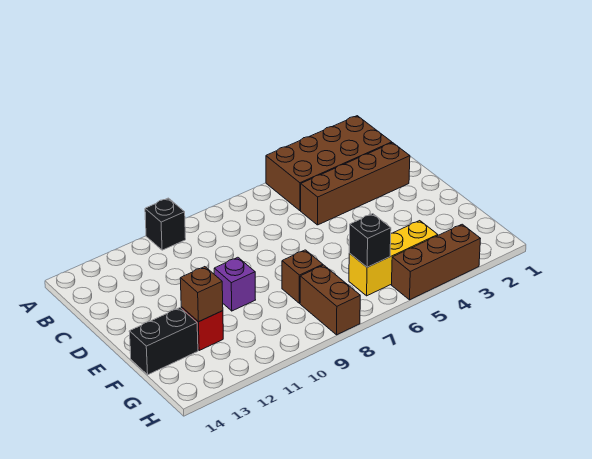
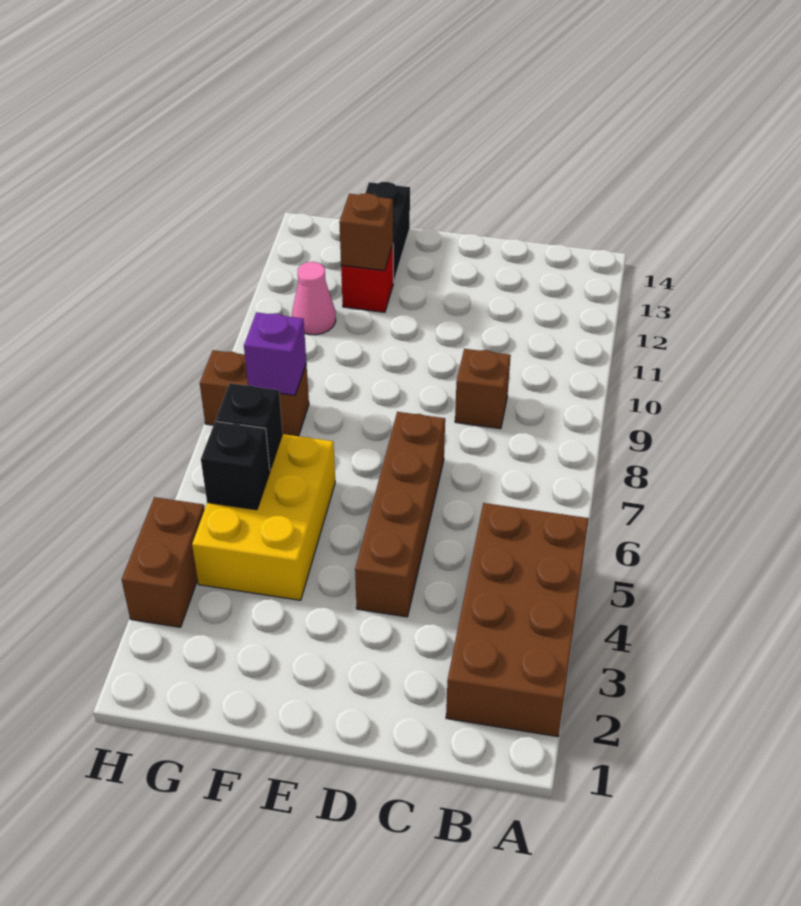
black 1x1 brick [145,198,186,250] -> black 1x1 brick moved to [201,421,270,510]
brown 1x4 brick [301,143,410,225] -> brown 1x4 brick moved to [355,412,445,617]
purple 1x1 brick [214,257,255,311] -> purple 1x1 brick moved to [244,312,306,395]
brown 1x1 brick [282,250,323,303] -> brown 1x1 brick moved to [455,349,511,429]
yellow 1x3 brick [349,221,438,296] -> yellow 2x3 brick [192,434,335,600]
none -> pink 1x1 cone [292,262,336,335]
brown 1x3 brick [392,224,480,300] -> brown 1x2 brick [122,497,205,627]

